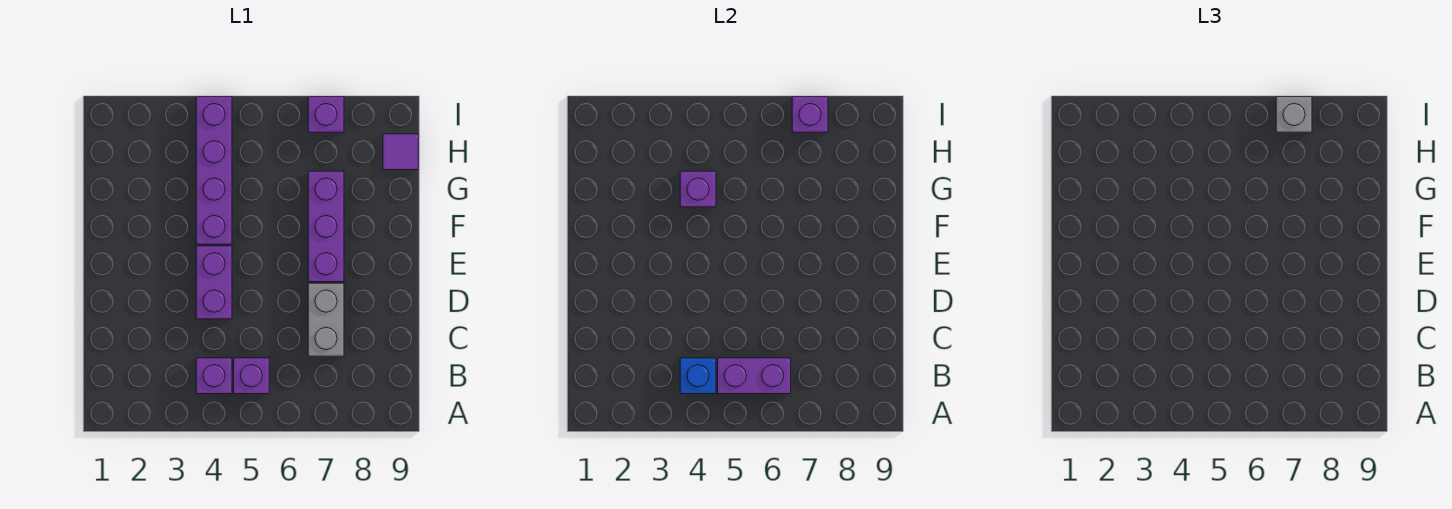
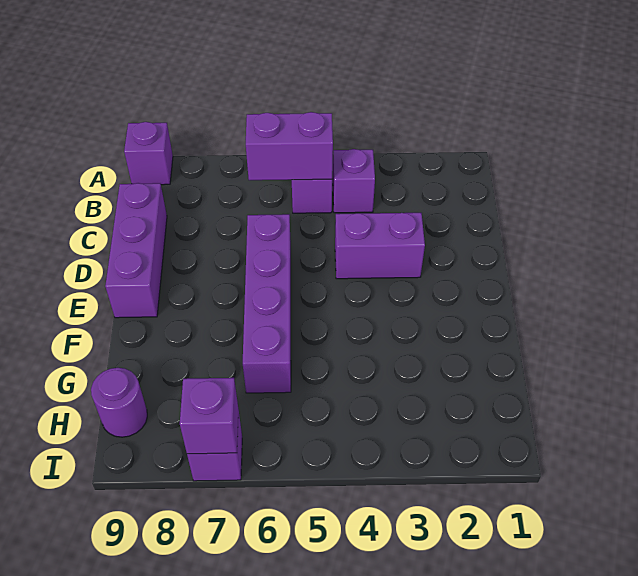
blue 1x1 brick [680,358,716,394] -> none
grey 1x2 brick [308,283,344,356] -> none
purple 1x2 brick [196,246,232,319] -> purple 1x2 brick turned to [335,213,425,279]
purple 1x3 brick [308,171,344,282] -> purple 1x3 brick moved to [105,183,167,318]
purple 1x4 brick [196,97,232,244] -> purple 1x4 brick moved to [243,214,291,393]
purple 1x1 brick [680,171,716,207] -> purple 1x1 brick moved to [124,122,173,185]
purple 1x1 tile [383,134,418,170] -> purple 1x1 round brick [91,368,147,437]
grey 1x1 brick [1276,97,1312,132] -> none

